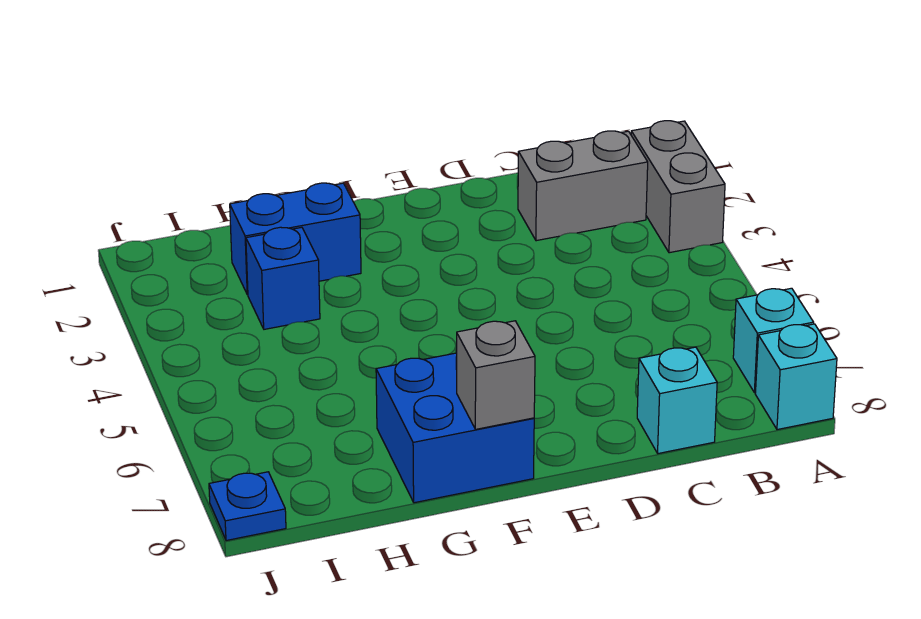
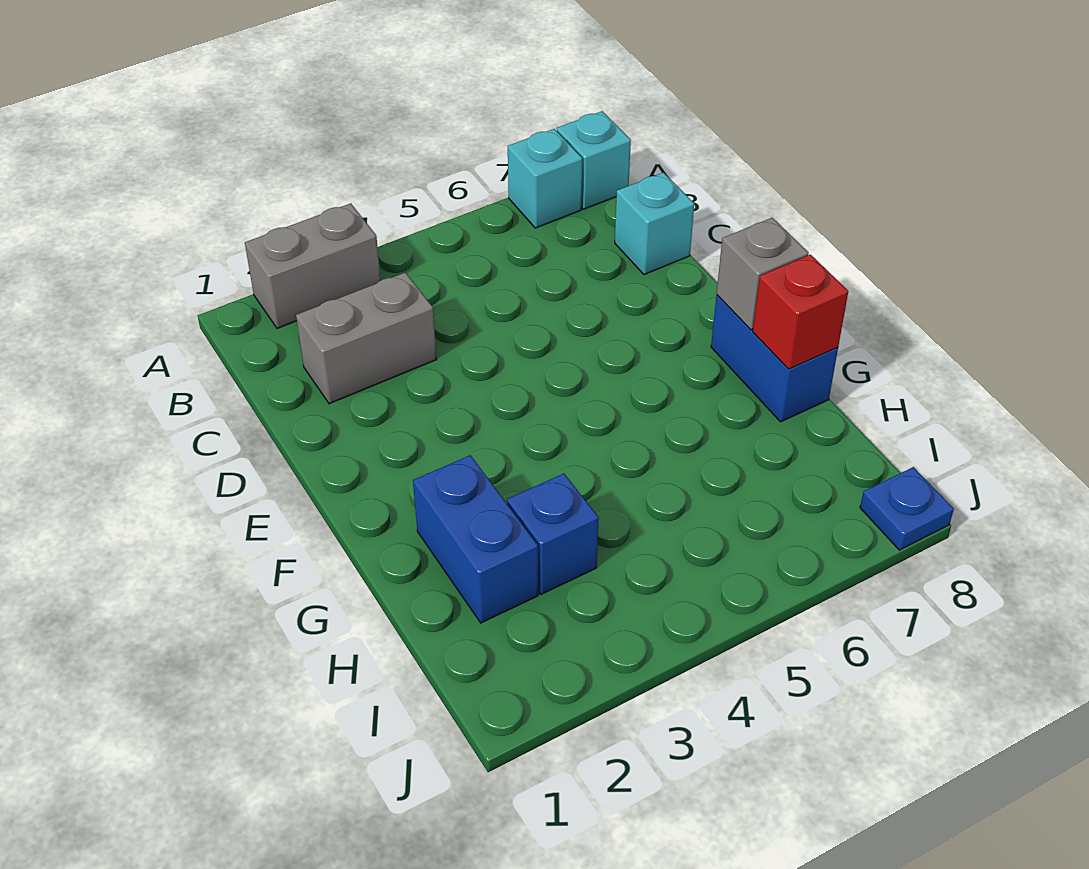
grey 1x2 brick [518,131,648,241] -> grey 1x2 brick turned to [296,272,437,404]
blue 2x2 brick [376,353,534,503] -> blue 1x2 brick [711,295,838,422]
none -> red 1x1 brick [753,255,848,369]

